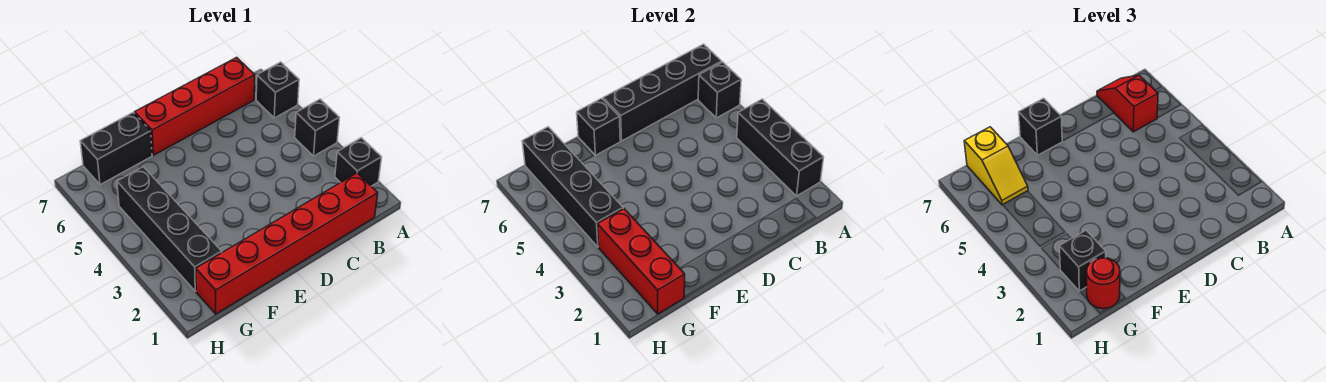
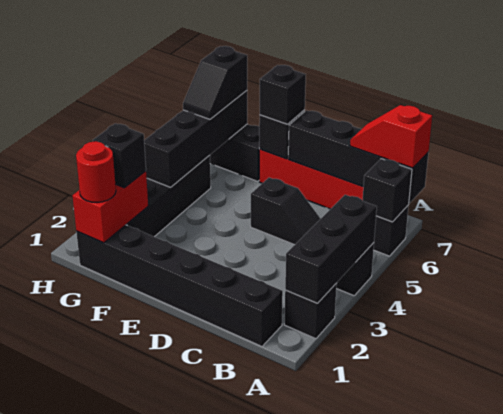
red 1x6 brick [196,173,378,314] -> black 1x6 brick [76,225,283,346]
red 1x2 slope [1097,75,1158,132] -> red 1x2 slope turned to [350,105,432,168]
none -> black 1x2 slope [251,178,321,245]
red 1x3 brick [598,209,685,314] -> red 1x2 brick [73,171,148,243]
yellow 1x2 slope [964,127,1028,205] -> black 1x2 slope [183,46,247,119]

